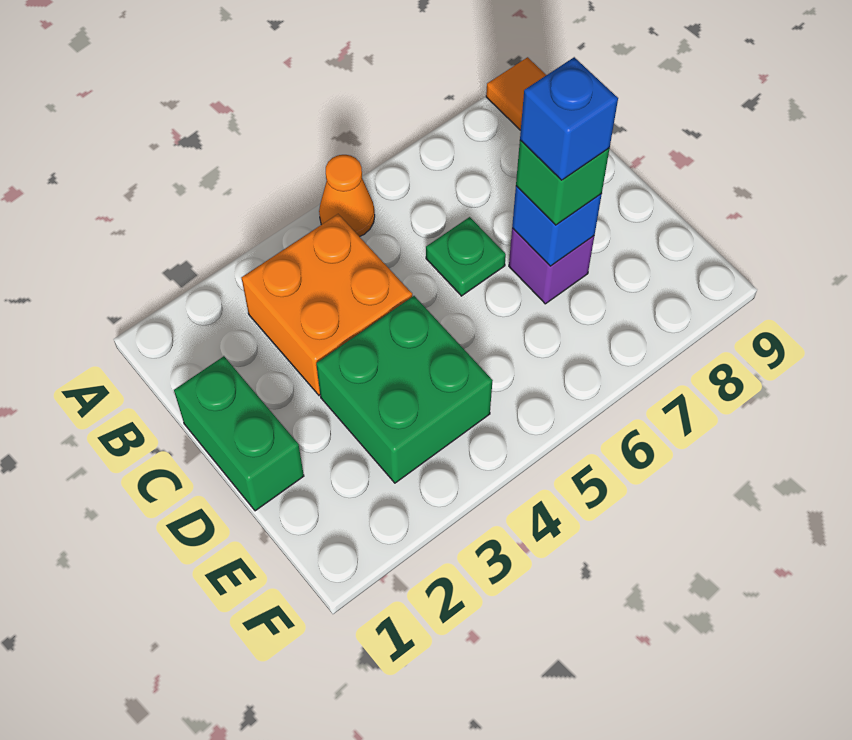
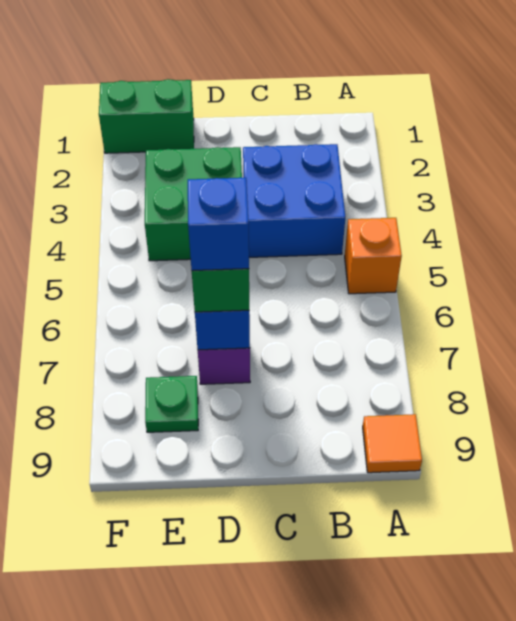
orange 1x1 cone [319,155,375,237] -> orange 1x1 brick [345,218,402,294]
orange 2x2 brick [241,214,412,395] -> blue 2x2 brick [243,144,345,257]
green 1x2 brick [174,356,304,511] -> green 1x2 brick moved to [99,79,194,153]
green 1x1 plate [426,217,506,296] -> green 1x1 plate moved to [145,376,198,432]

